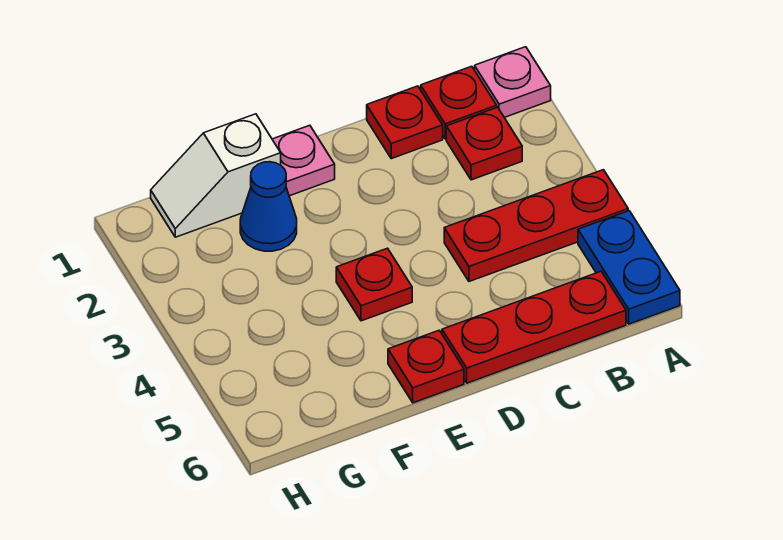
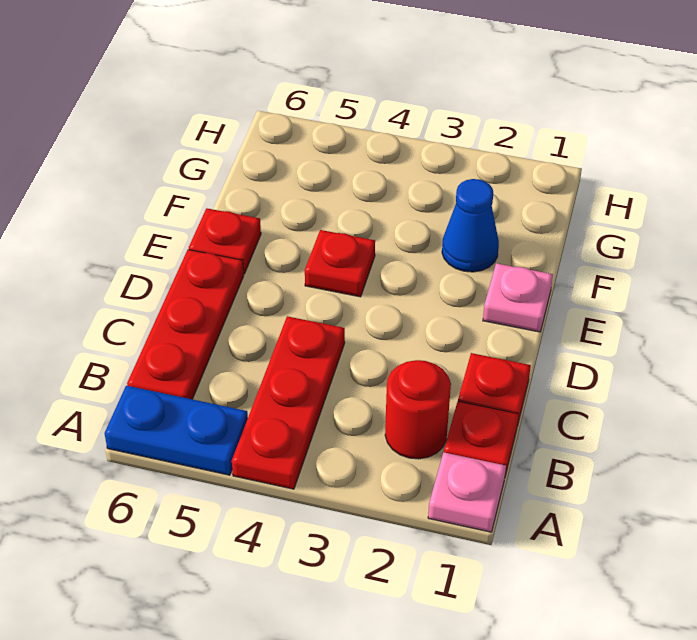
red 1x1 plate [446,107,522,180] -> red 1x1 round brick [385,360,451,459]
white 1x2 slope [151,114,281,237] -> none

